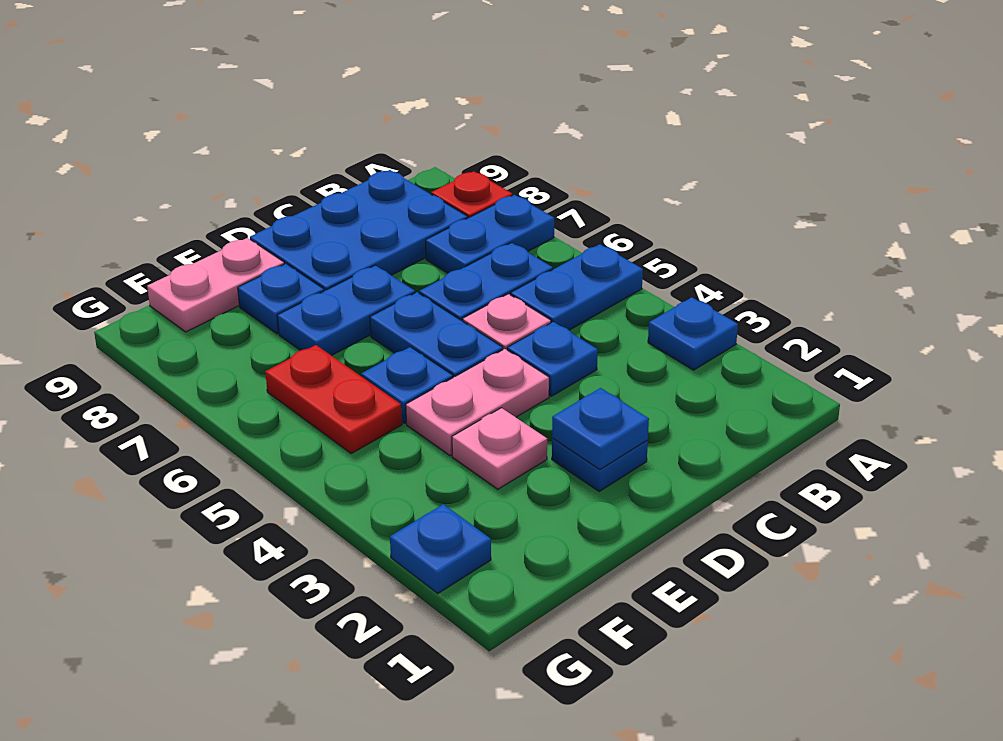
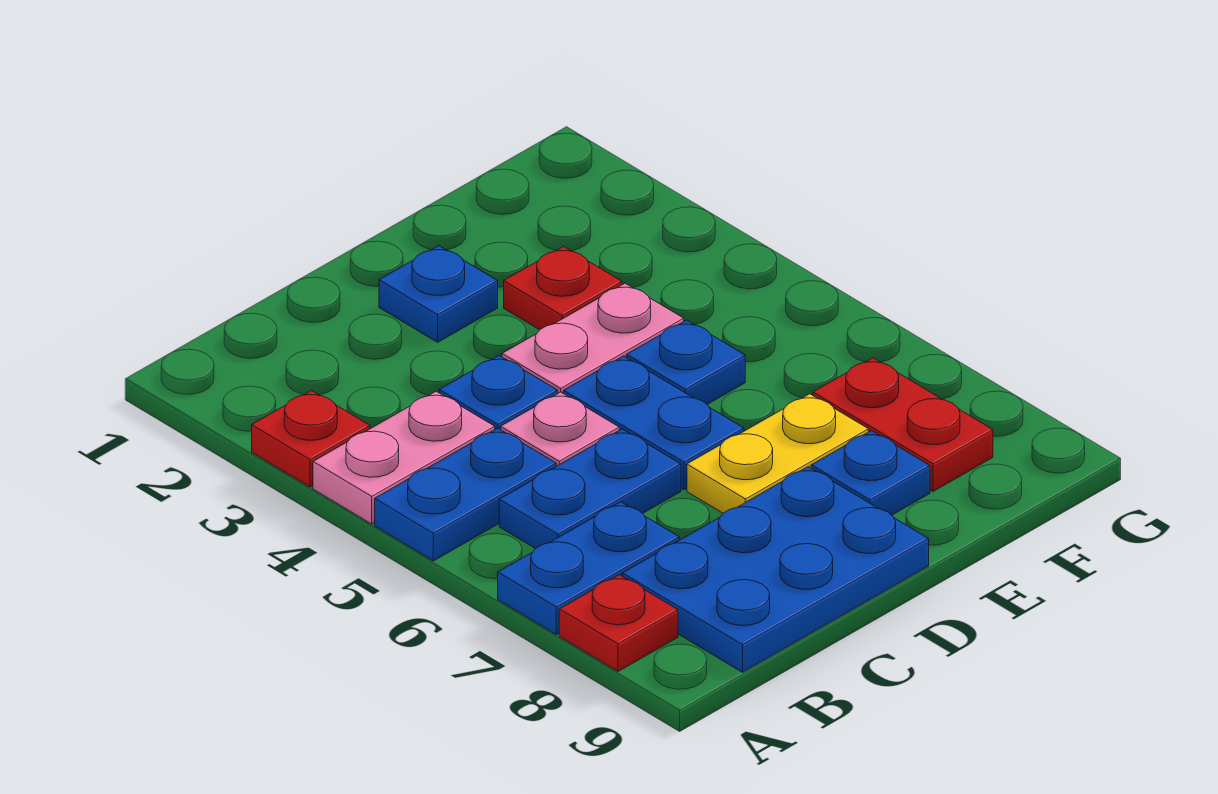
blue 1x1 plate [648,297,738,370] -> red 1x1 plate [252,391,370,487]
blue 1x1 plate [552,388,649,470] -> none
blue 1x2 plate [277,265,415,356] -> yellow 1x2 plate [687,394,868,513]
pink 1x1 plate [452,408,547,489] -> red 1x1 plate [504,246,622,330]
pink 1x2 plate [147,238,284,332] -> pink 1x2 plate moved to [313,391,495,524]
red 1x2 plate [265,345,402,453] -> red 1x2 plate moved to [813,358,993,491]
blue 1x1 plate [390,504,491,593] -> none

